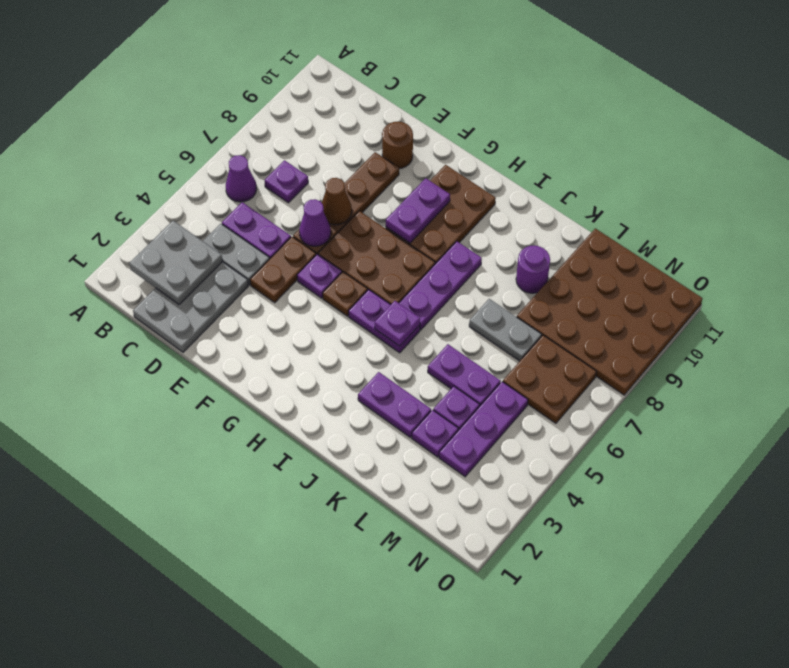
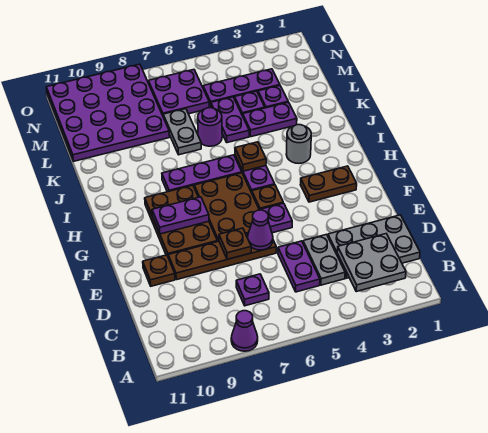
purple 1x1 cone [226,155,257,202] -> purple 1x1 cone moved to [231,311,258,351]
brown 1x2 plate [250,237,316,303] -> brown 1x2 plate moved to [300,166,357,202]
brown 1x1 cone [322,178,352,225] -> brown 1x1 plate [219,228,251,259]
brown 1x1 round brick [382,122,413,169] -> brown 1x1 plate [143,255,175,286]
brown 2x3 plate [386,165,496,264] -> brown 2x3 plate turned to [145,185,217,256]
none -> grey 1x1 round brick [286,125,311,163]
purple 1x1 plate [375,301,420,346] -> brown 1x1 plate [235,142,266,171]
purple 1x2 plate [358,372,431,438] -> purple 1x2 plate turned to [243,102,297,137]
purple 1x1 round brick [516,245,550,293] -> purple 1x1 round brick moved to [198,108,222,146]
brown 4x4 plate [517,228,702,395] -> purple 4x4 plate [46,64,170,161]
brown 2x2 plate [503,335,597,423] -> purple 2x2 plate [148,70,210,115]

